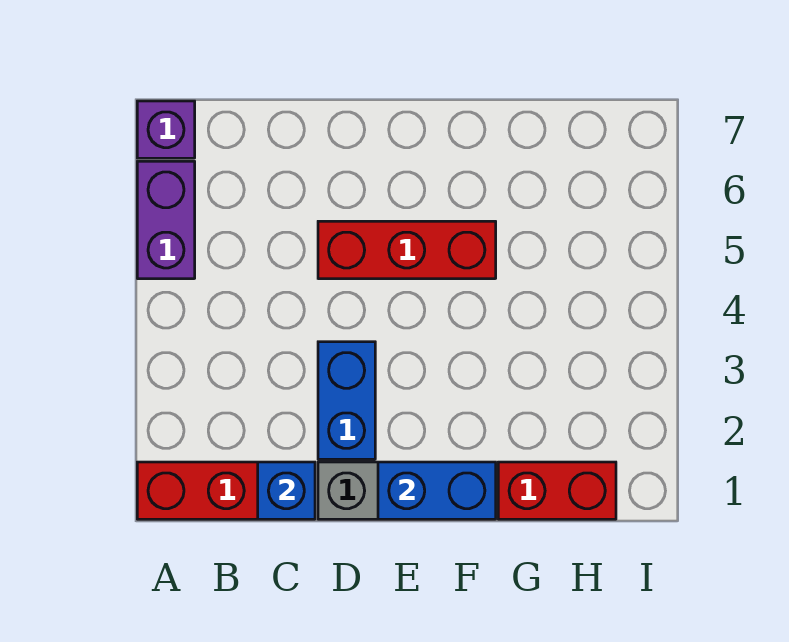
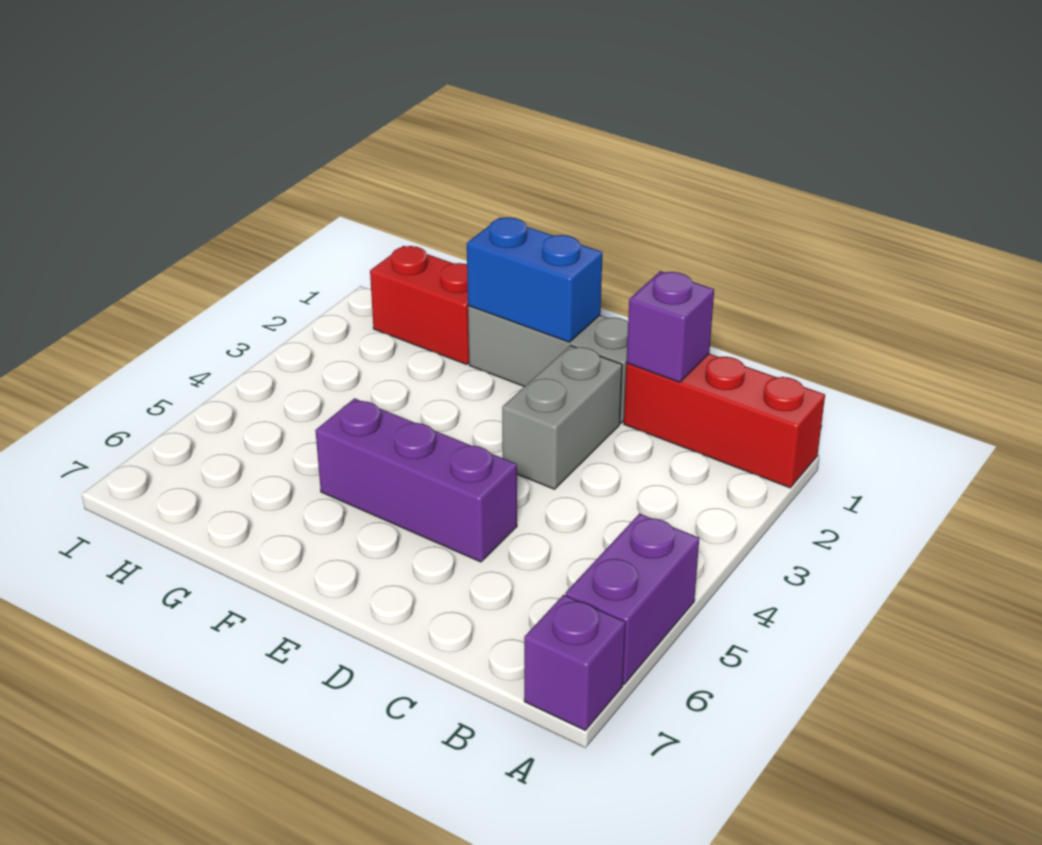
blue 1x1 brick [258,462,315,519] -> purple 1x1 brick [627,271,714,382]
blue 1x2 brick [318,342,375,459] -> grey 1x2 brick [502,346,622,489]
red 1x3 brick [318,221,496,279] -> purple 1x3 brick [315,398,517,562]

